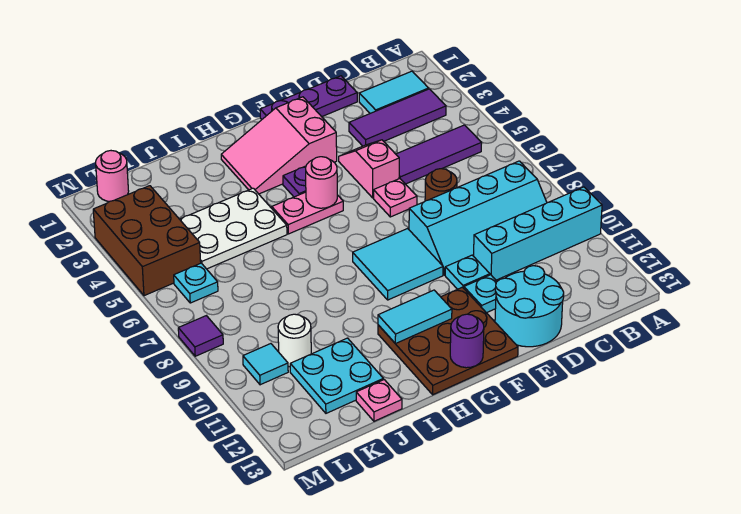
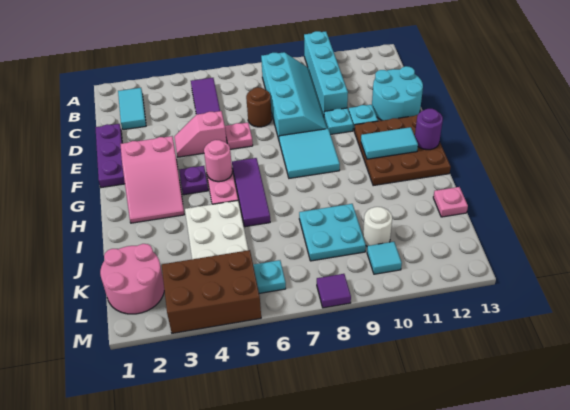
purple 1x3 tile [349,89,446,146] -> purple 1x3 tile moved to [232,158,270,227]
cyan 1x2 tile [378,290,452,344] -> cyan 1x2 tile turned to [361,127,418,159]
cyan 2x2 plate [290,338,383,413] -> cyan 2x2 plate moved to [299,204,366,261]
pink 1x1 round brick [96,151,129,202] -> pink 2x2 round brick [100,244,164,314]

